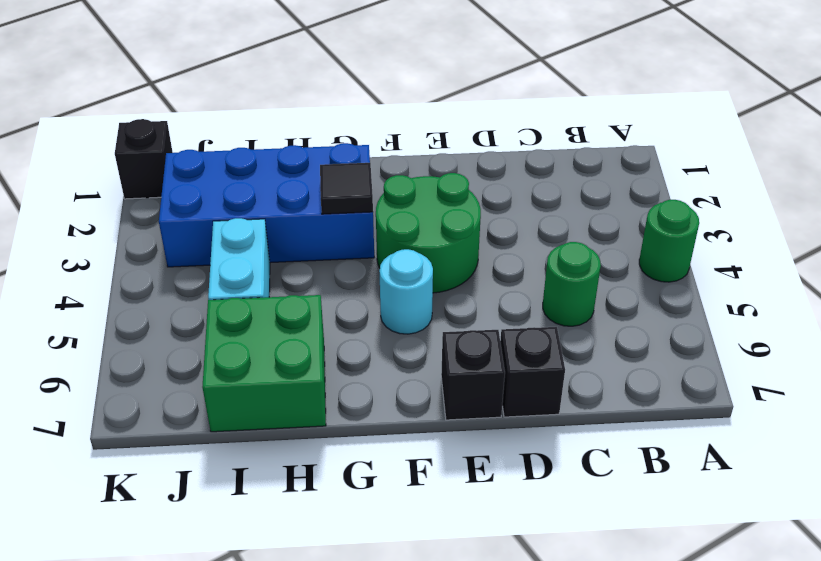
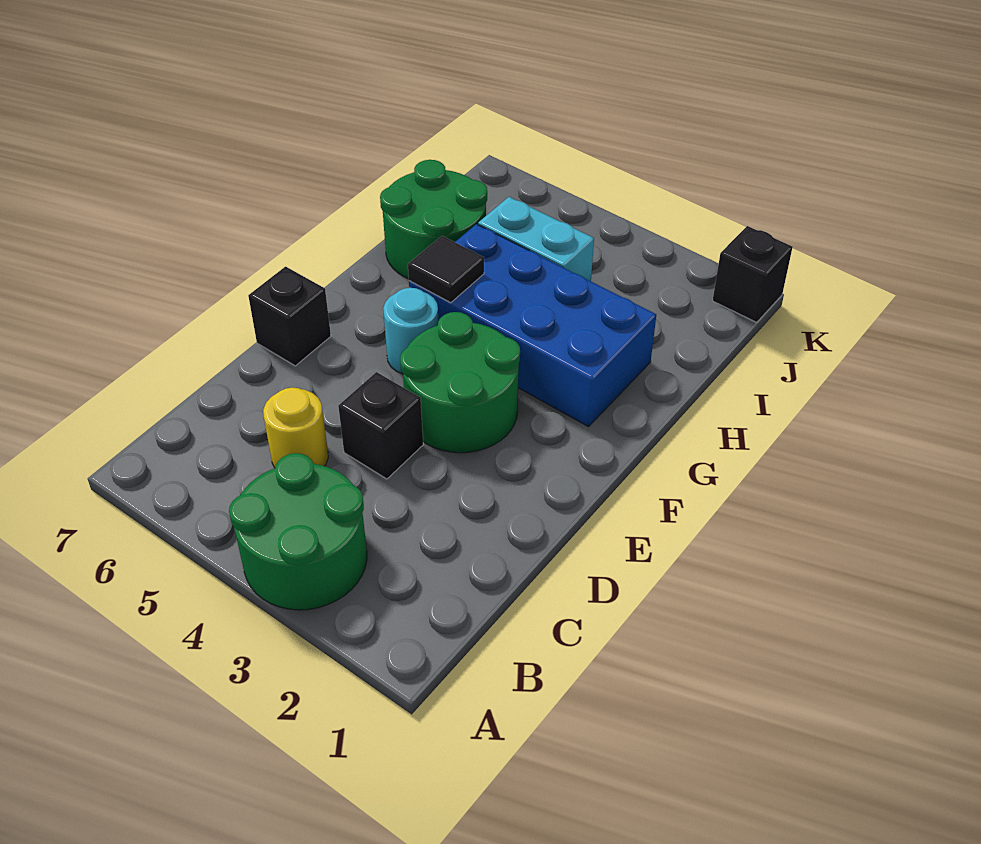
green 1x1 round brick [639,200,699,282] -> green 2x2 round brick [229,453,367,610]
green 1x1 round brick [543,242,601,326] -> yellow 1x1 round brick [263,388,328,468]
black 1x1 brick [500,327,565,417] -> black 1x1 brick moved to [338,372,423,479]
blue 2x4 brick [159,143,374,267] -> blue 2x4 brick turned to [409,224,656,427]
black 1x1 tile [320,163,373,214] -> black 1x1 tile moved to [408,236,484,303]
green 2x2 brick [202,295,326,432] -> green 2x2 round brick [380,160,487,279]

